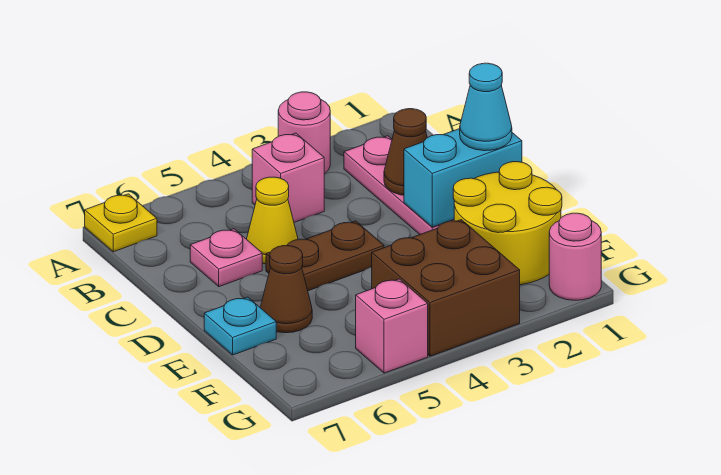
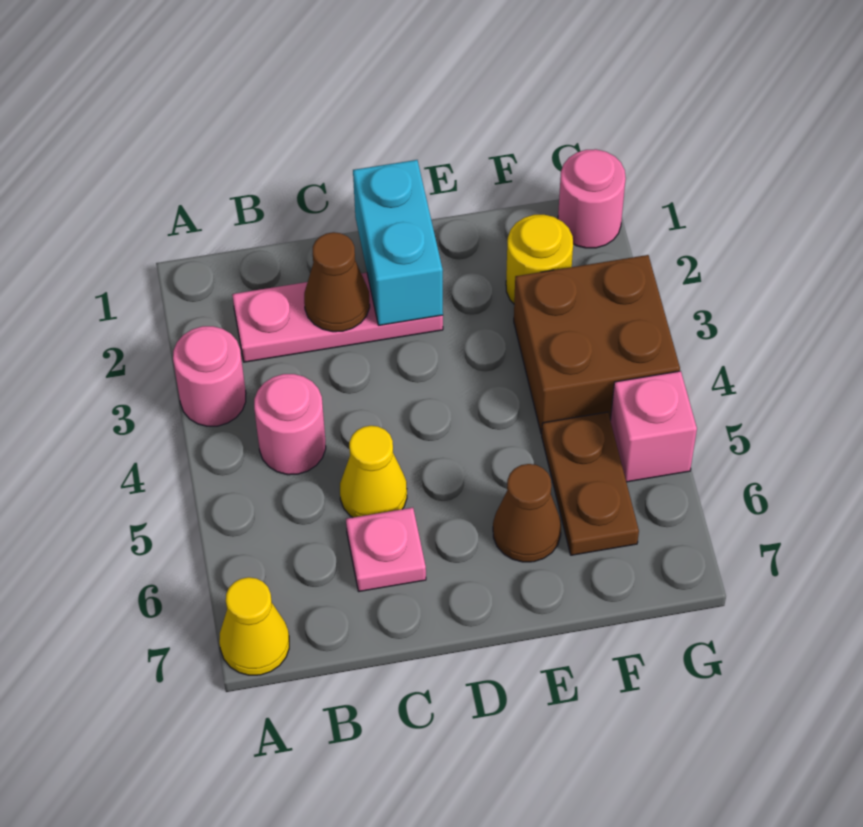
yellow 1x1 plate [85,194,157,252] -> yellow 1x1 cone [219,577,289,675]
pink 1x1 brick [252,133,324,222] -> pink 1x1 round brick [254,374,326,475]
cyan 1x1 cone [460,63,512,151] -> none
brown 1x2 plate [266,221,384,291] -> brown 1x2 plate moved to [542,412,639,555]
yellow 2x2 round brick [453,162,562,285] -> yellow 1x1 round brick [506,215,573,304]
cyan 1x1 plate [204,297,276,355] -> none

